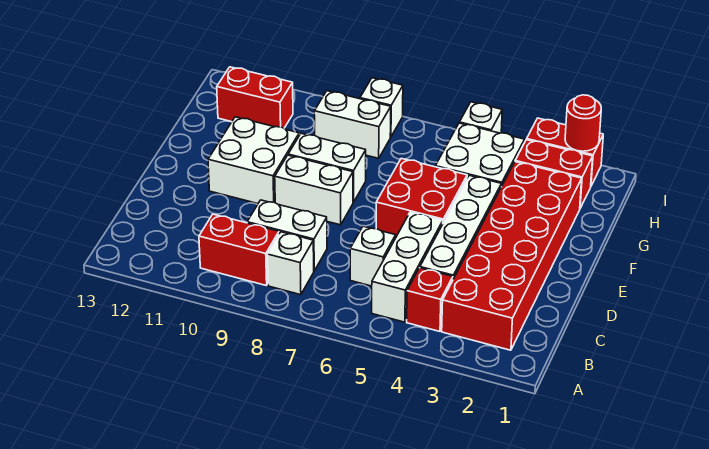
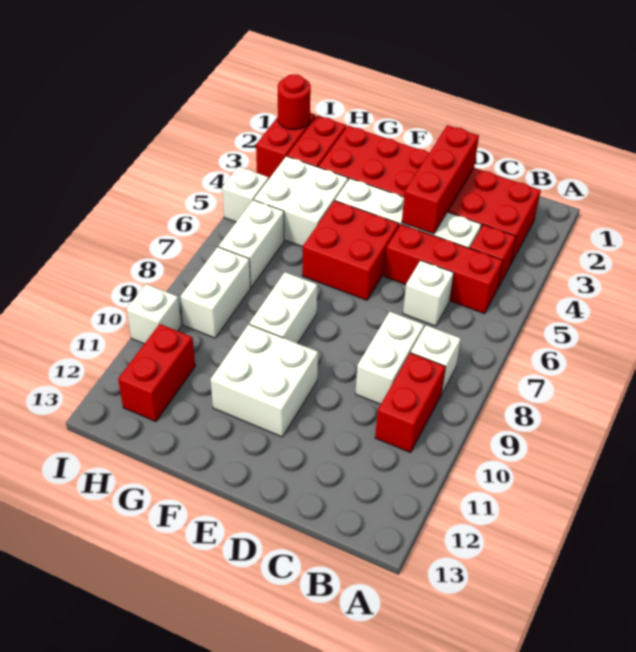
white 1x3 brick [372,212,443,322] -> red 1x3 brick [384,224,503,314]
none -> red 1x3 brick [402,125,479,234]
white 1x2 brick [275,155,353,225] -> white 1x2 brick moved to [219,200,284,287]
white 1x1 brick [360,78,403,137] -> white 1x1 brick moved to [127,284,181,344]

